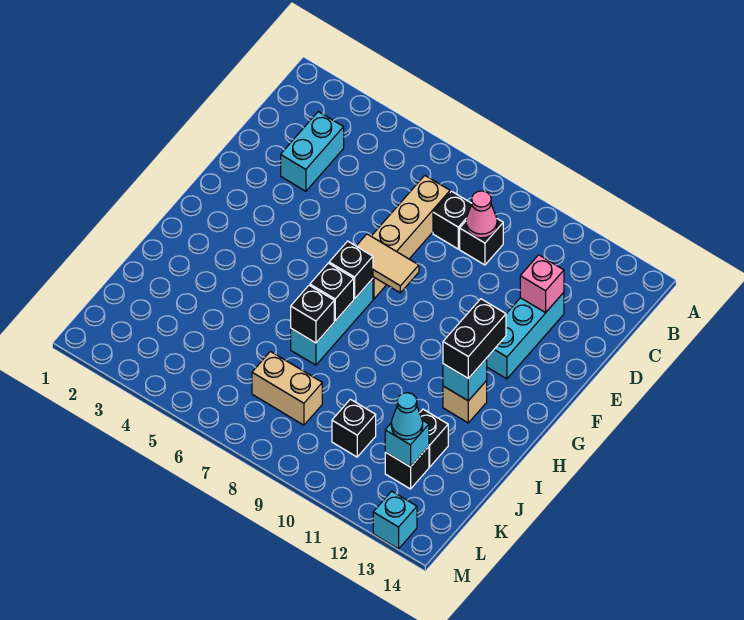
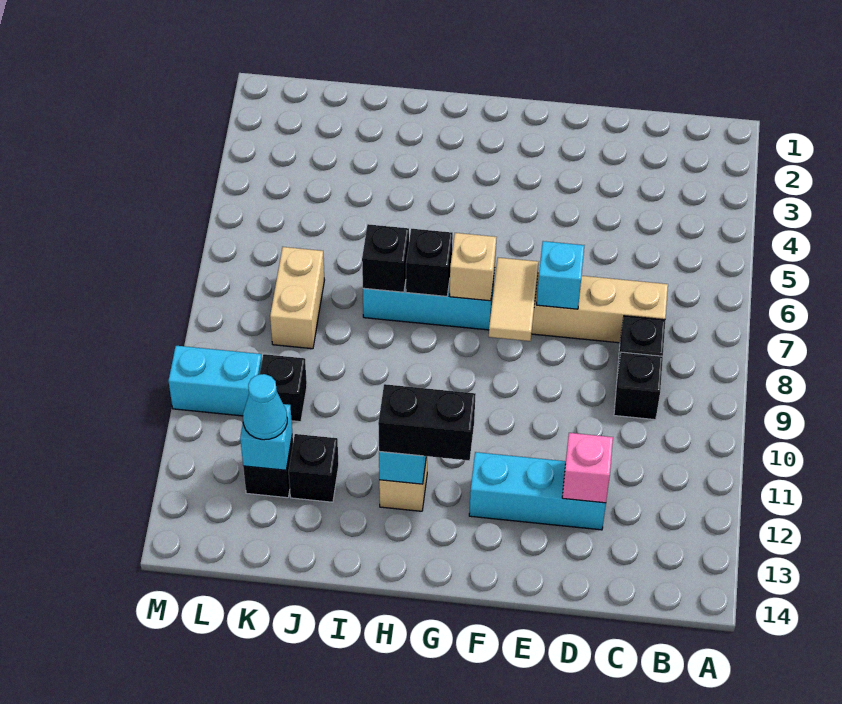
cyan 1x2 brick [281,112,344,191] -> cyan 1x2 brick moved to [169,346,262,416]
pink 1x1 cone [466,191,497,238] -> none
black 1x1 brick [329,241,373,299] -> tan 1x1 brick [450,233,496,301]
cyan 1x1 brick [373,491,417,549] -> cyan 1x1 brick moved to [537,241,584,309]

